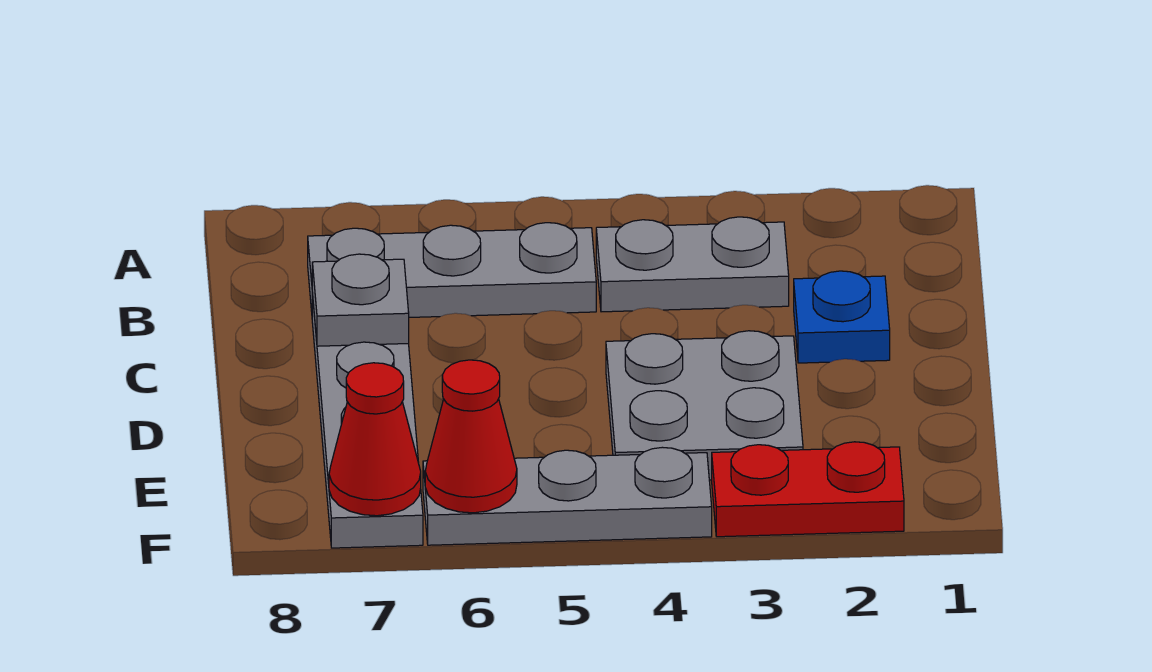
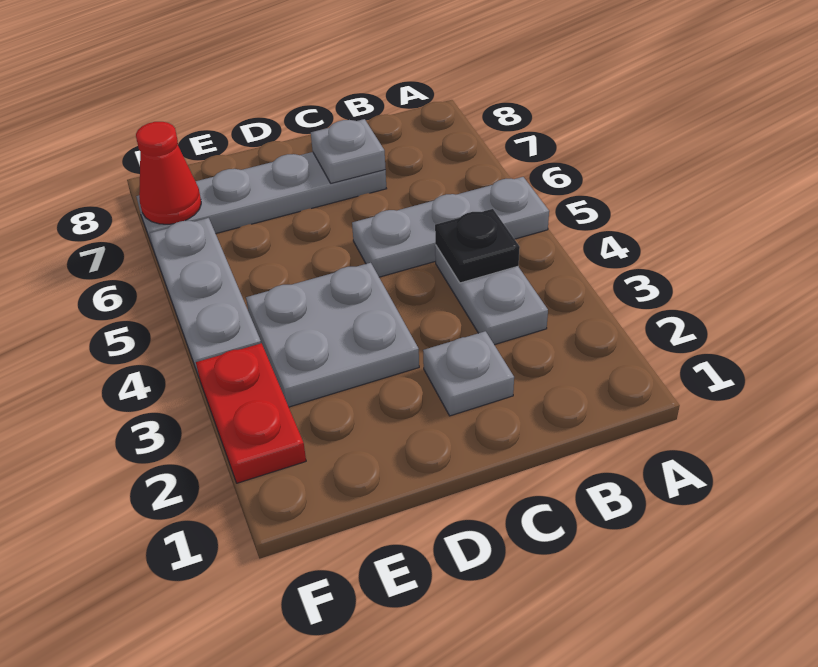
none -> black 1x1 plate [435,209,520,283]
grey 1x3 plate [308,223,596,317] -> grey 1x3 plate turned to [352,177,549,277]
blue 1x1 plate [794,271,890,363] -> grey 1x1 plate [423,331,514,416]
red 1x1 cone [425,360,517,513] -> none

